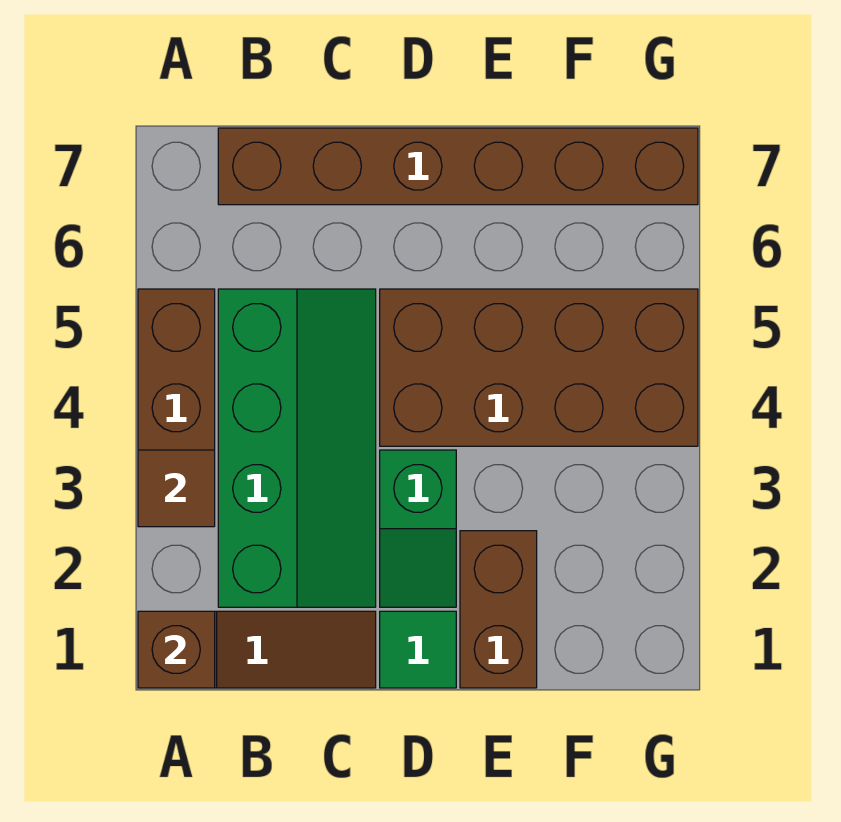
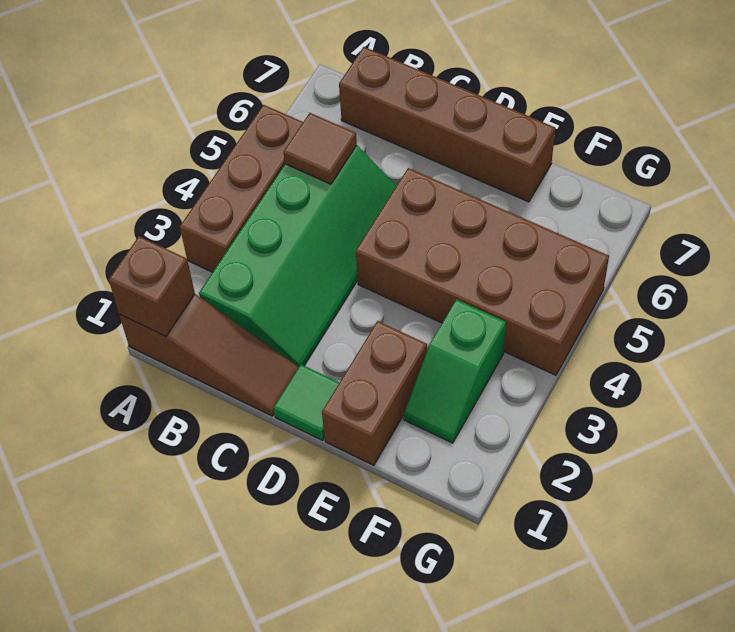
brown 1x1 tile [138,450,215,527] -> brown 1x1 tile moved to [284,113,357,184]
brown 1x6 brick [218,128,698,205] -> brown 1x4 brick [339,47,555,202]
green 1x2 slope [380,450,456,607] -> green 1x2 slope moved to [404,299,506,443]

